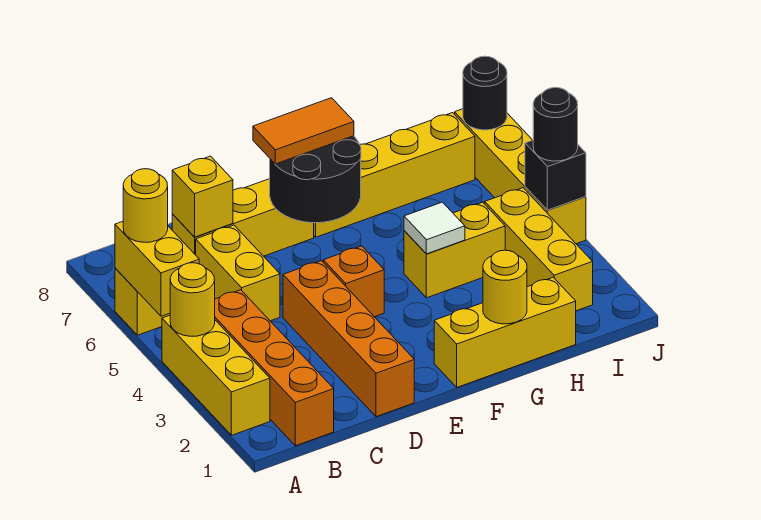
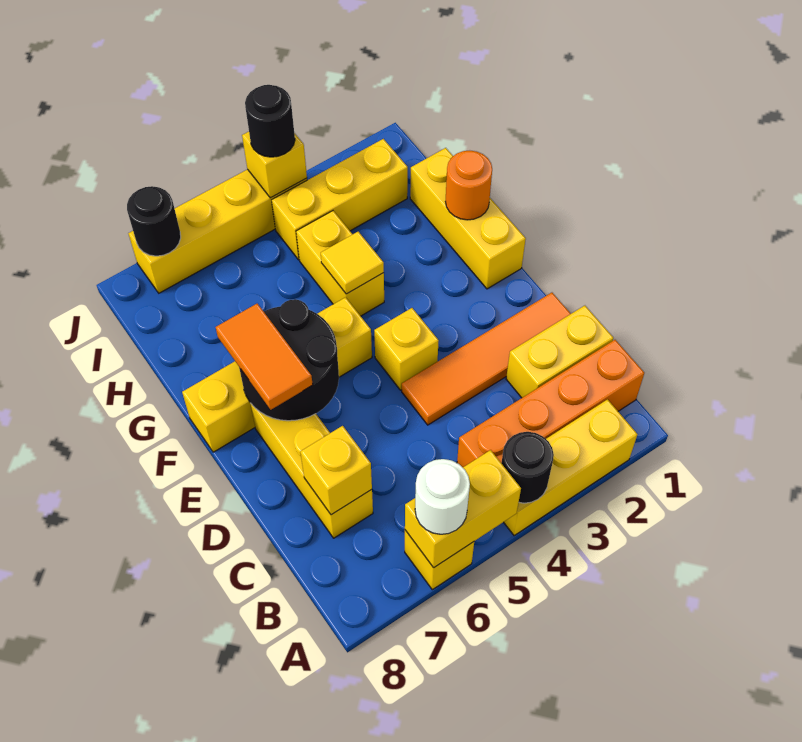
yellow 1x1 round brick [170,263,215,336] -> black 1x1 round brick [501,432,554,503]
yellow 1x1 round brick [123,169,168,242] -> white 1x1 round brick [415,459,470,534]
yellow 1x2 brick [196,225,280,321] -> yellow 1x2 brick moved to [506,306,613,398]
orange 1x4 brick [283,261,414,417] -> orange 1x4 tile [402,293,571,425]
orange 1x1 brick [323,246,384,317] -> yellow 1x1 brick [374,308,439,390]
yellow 1x4 brick [314,113,475,237] -> yellow 1x4 brick turned to [182,297,372,452]
yellow 1x1 round brick [483,250,527,324] -> orange 1x1 round brick [446,151,492,220]
white 1x1 tile [404,202,465,254] -> yellow 1x1 tile [321,232,384,294]
black 1x1 brick [525,140,586,210] -> yellow 1x1 brick [242,132,307,198]

